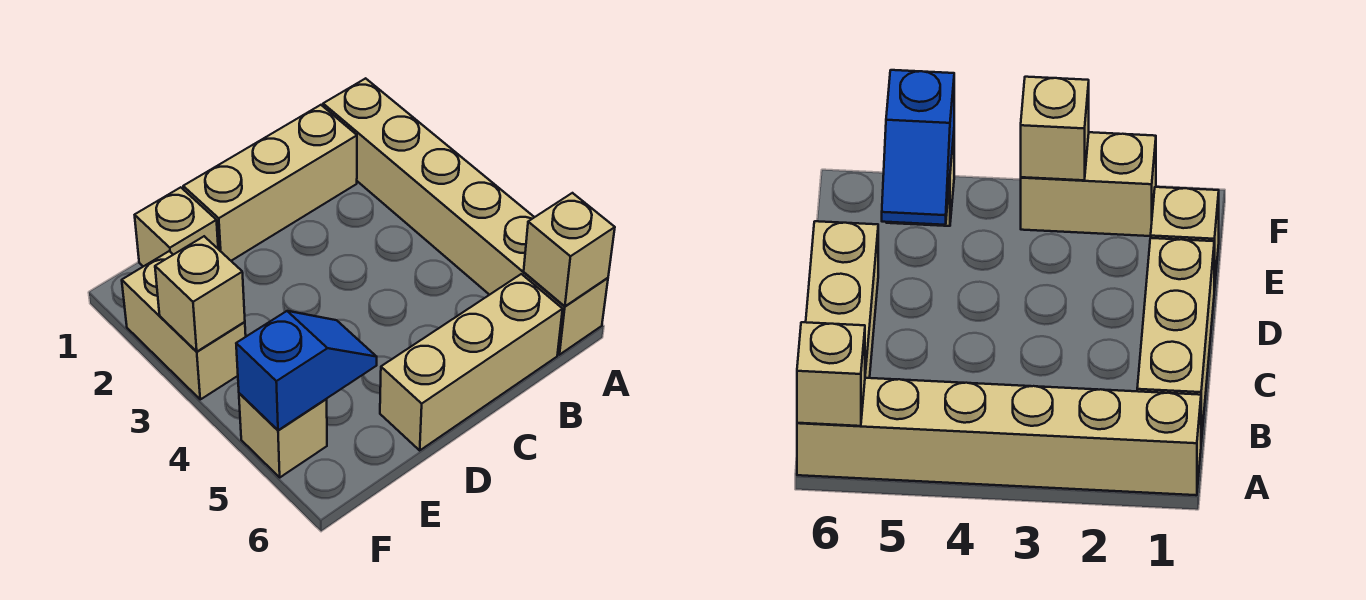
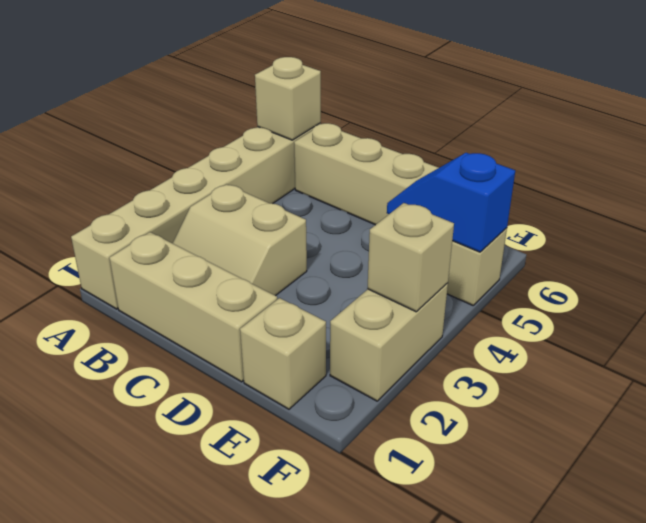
none -> tan 2x2 slope [173,184,307,296]

